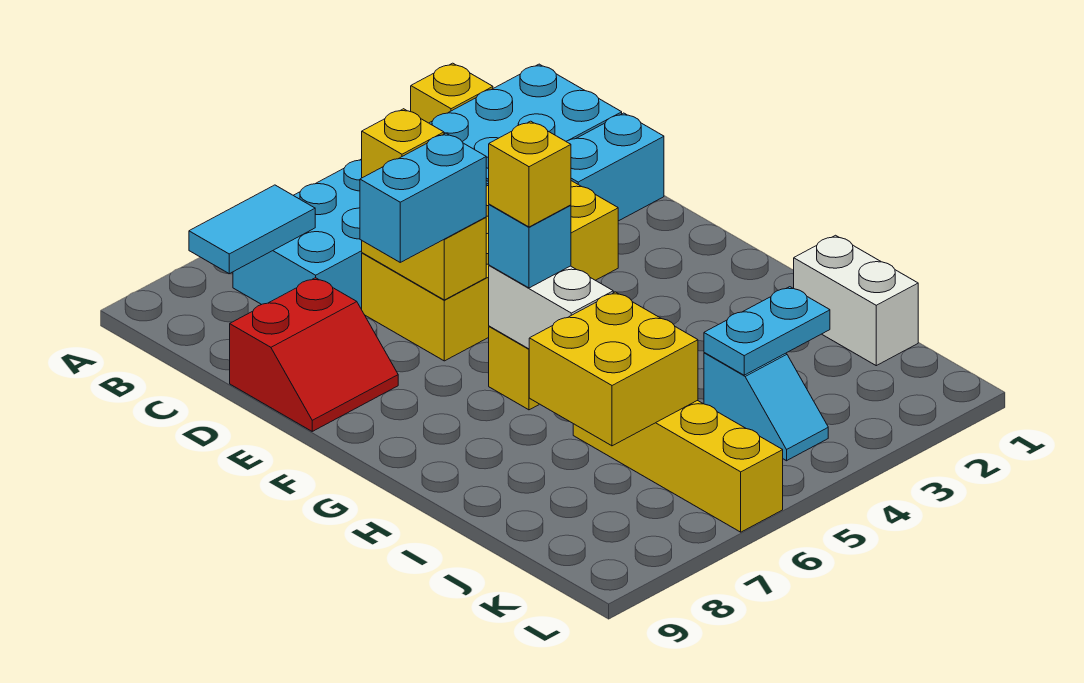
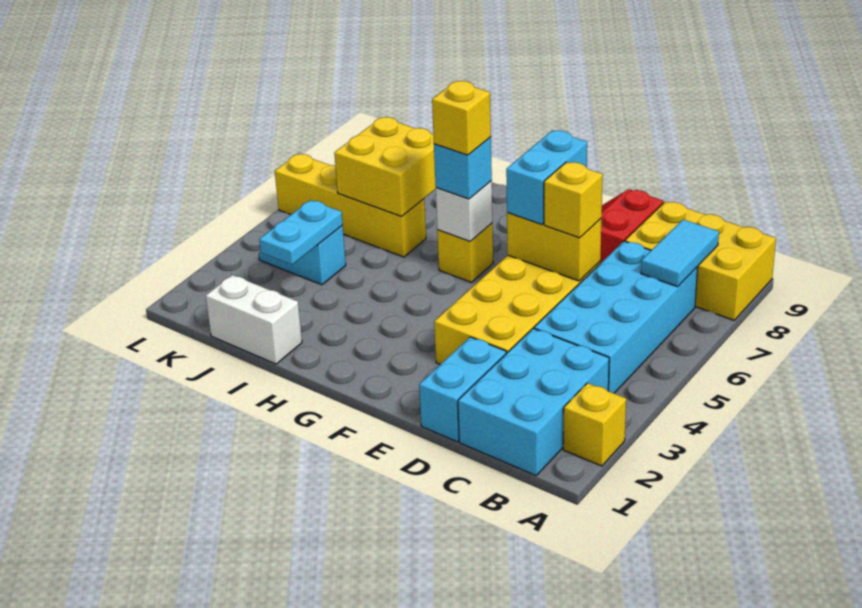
none -> yellow 2x3 brick [625,201,776,320]
white 1x2 brick [489,265,613,349] -> white 1x1 brick [436,181,492,241]

